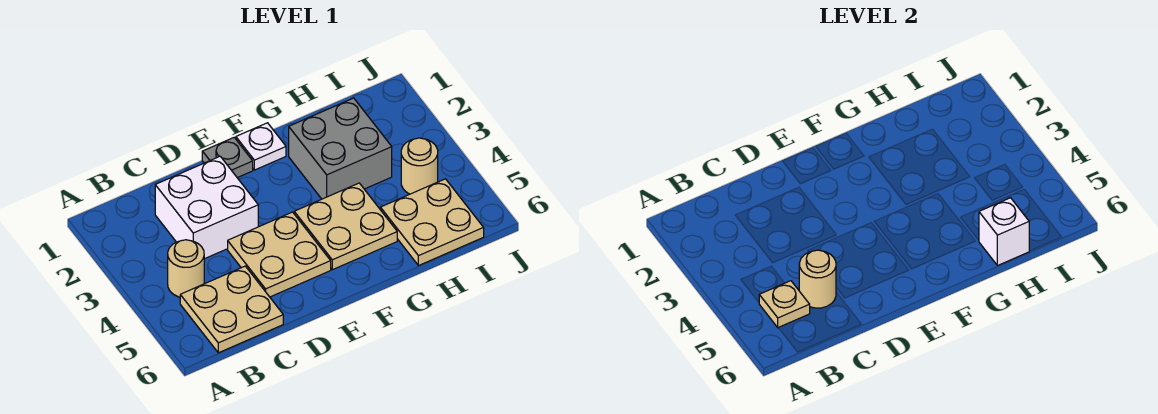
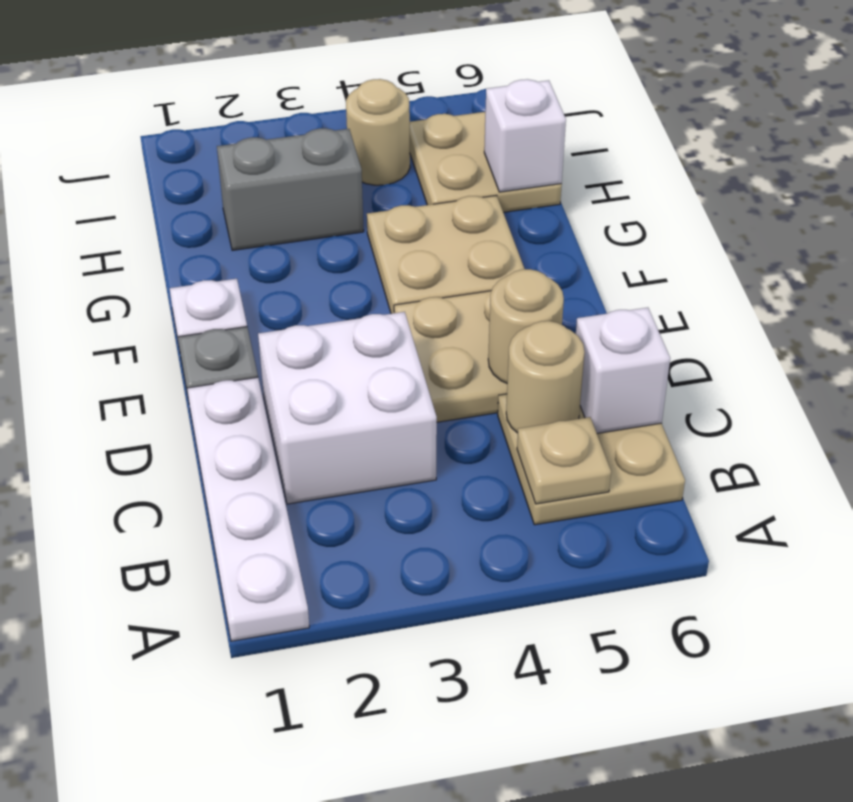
none -> white 1x4 plate [187,377,309,641]
tan 1x1 round brick [168,240,204,297] -> tan 1x1 round brick moved to [488,269,564,383]
none -> white 1x1 brick [576,308,670,433]
grey 2x2 brick [289,98,392,199] -> grey 1x2 brick [217,128,364,250]

